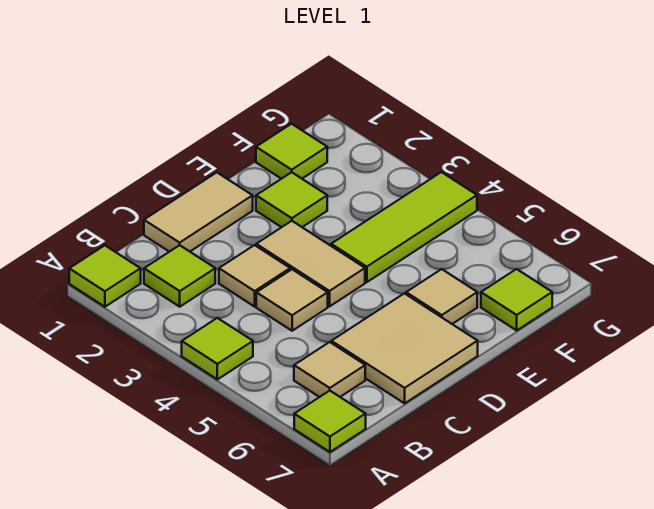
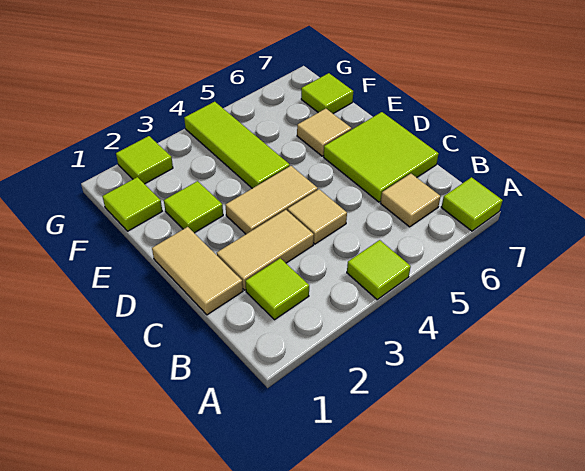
lime 1x1 tile [69,245,141,307] -> lime 1x1 tile moved to [116,136,173,184]
tan 1x1 tile [219,245,290,307] -> tan 1x2 tile [217,210,314,290]
tan 2x2 tile [331,293,478,403] -> lime 2x2 tile [324,112,439,202]

